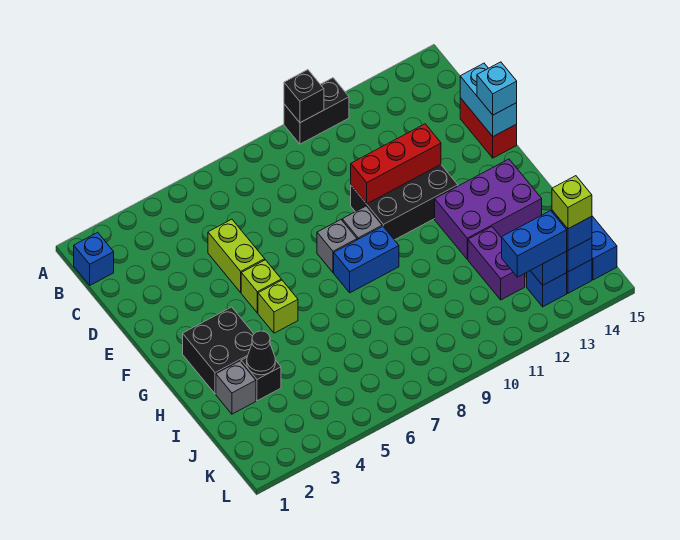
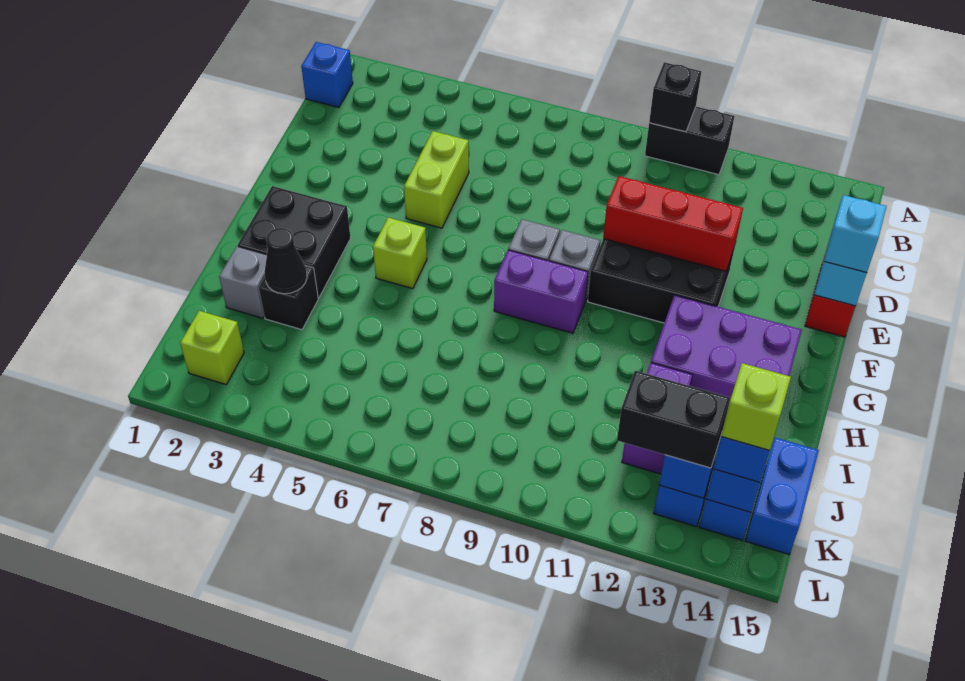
lime 1x1 brick [241,260,281,313] -> lime 1x1 brick moved to [180,311,244,384]
blue 1x2 brick [334,226,399,293] -> purple 1x2 brick [494,250,588,333]
blue 1x2 brick [502,211,567,277] -> black 1x2 brick [617,371,730,468]

